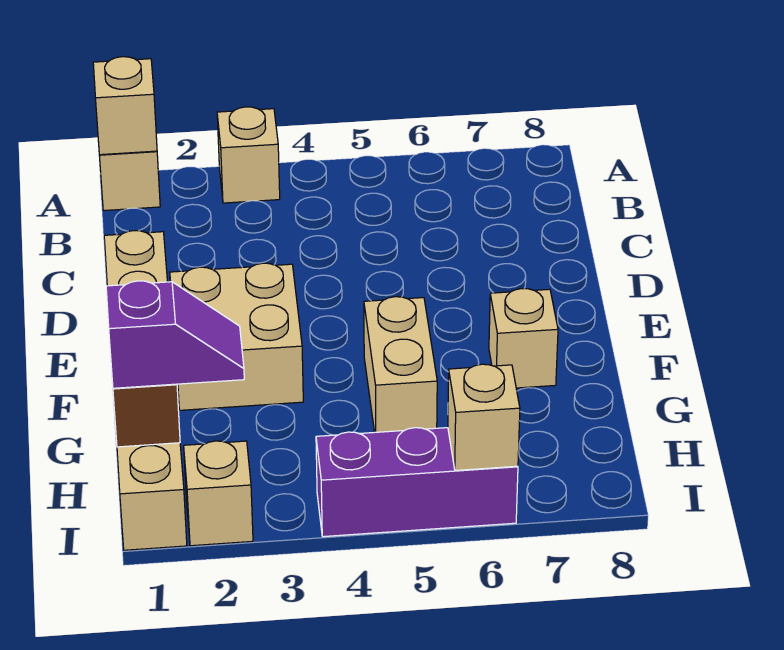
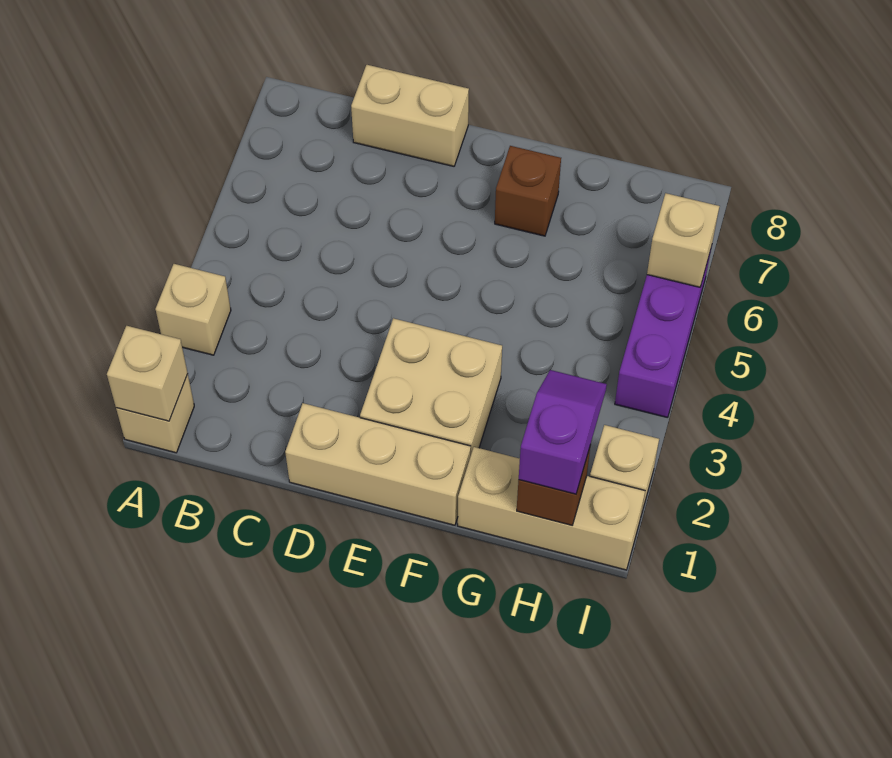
tan 1x2 brick [364,297,437,432] -> tan 1x2 brick moved to [351,65,469,166]
tan 1x1 brick [489,289,558,388] -> brown 1x1 brick [495,146,561,236]

